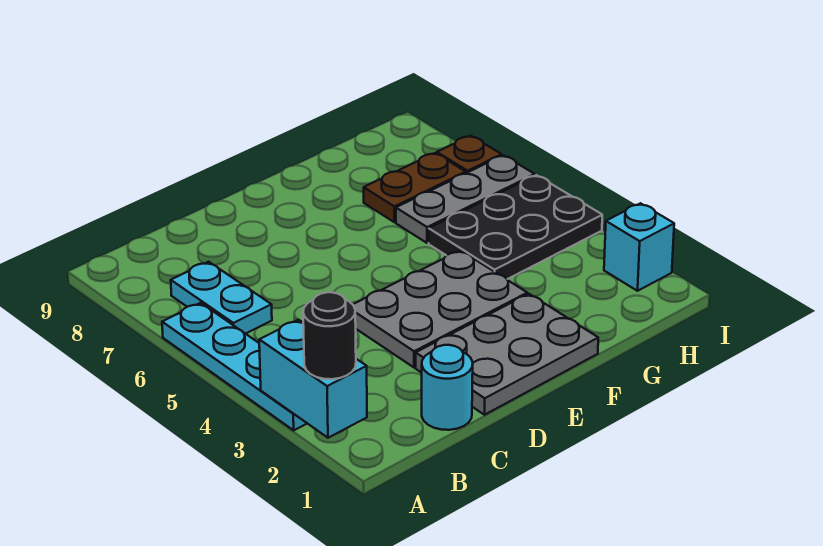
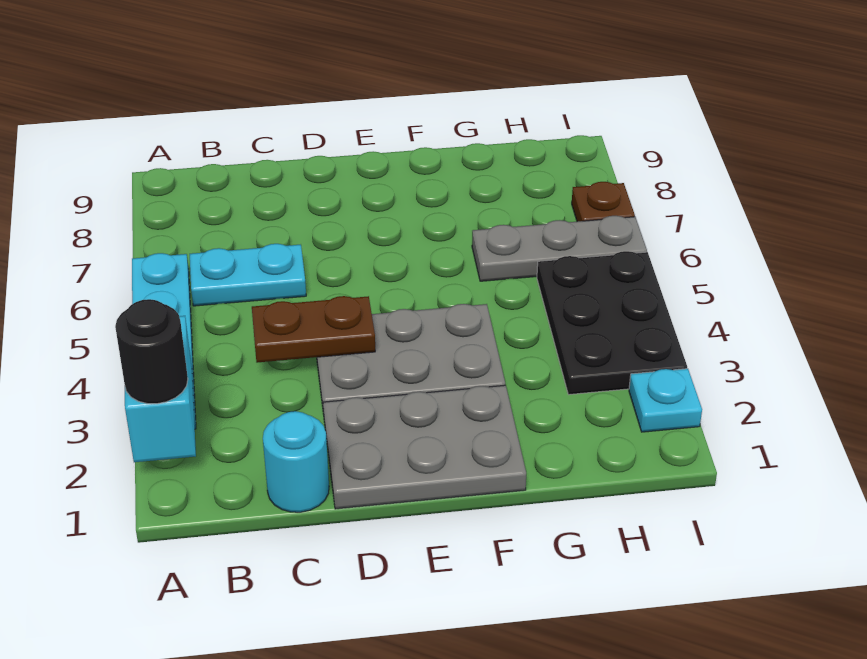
cyan 1x2 plate [171,262,272,334] -> cyan 1x2 plate turned to [190,244,306,306]
black 2x3 plate [429,175,602,279] -> black 2x3 plate turned to [537,251,687,395]
brown 1x2 plate [364,153,466,222] -> brown 1x2 plate moved to [252,296,375,363]
cyan 1x1 brick [604,203,674,291] -> cyan 1x1 plate [629,369,702,432]

